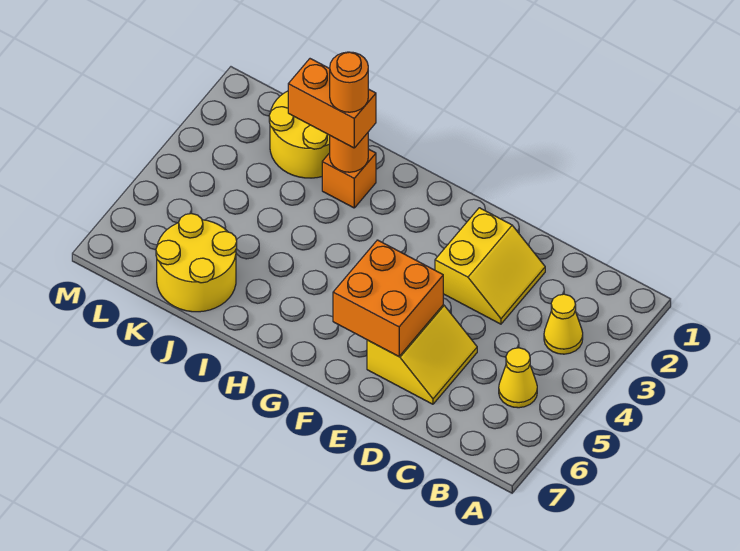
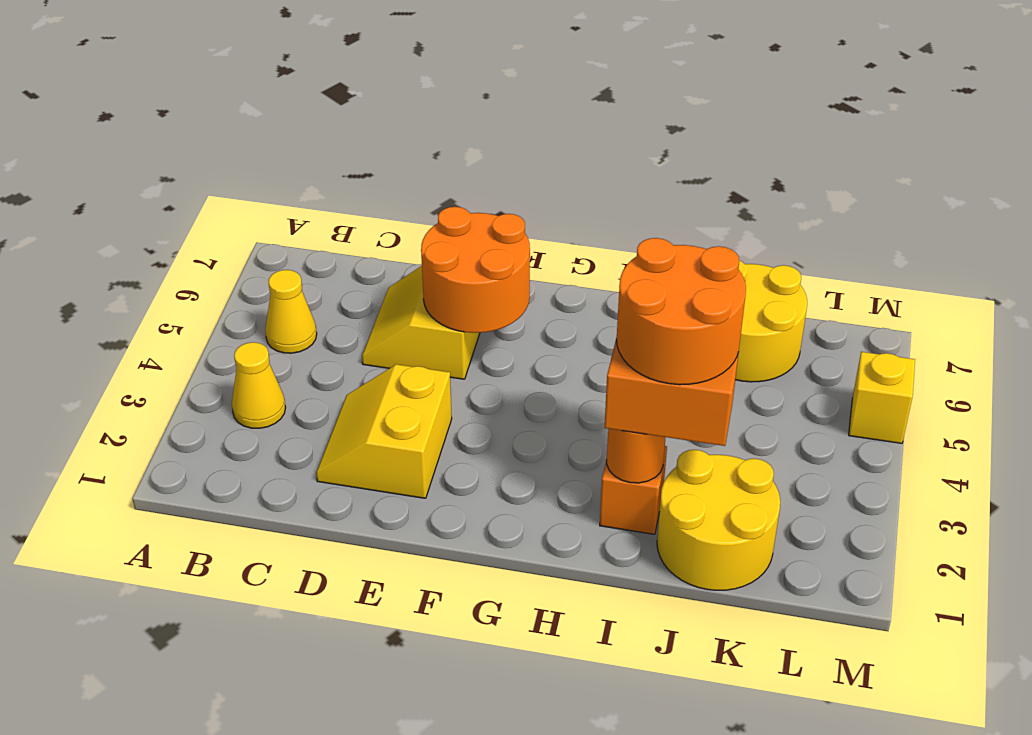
orange 2x2 brick [333,240,443,356] -> orange 2x2 round brick [421,207,530,333]
orange 1x1 round brick [330,52,368,112] -> orange 2x2 round brick [617,238,746,385]
none -> yellow 1x1 brick [849,352,915,443]

